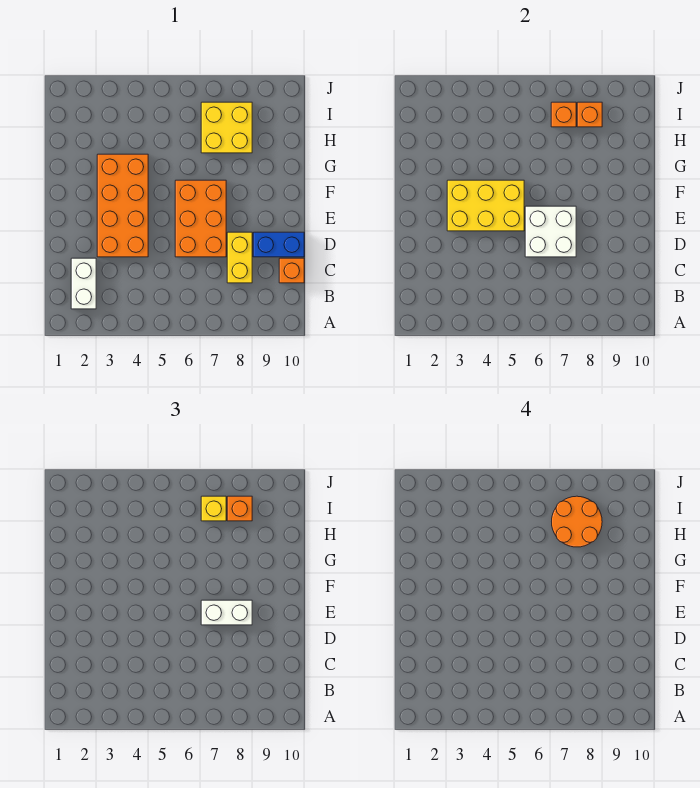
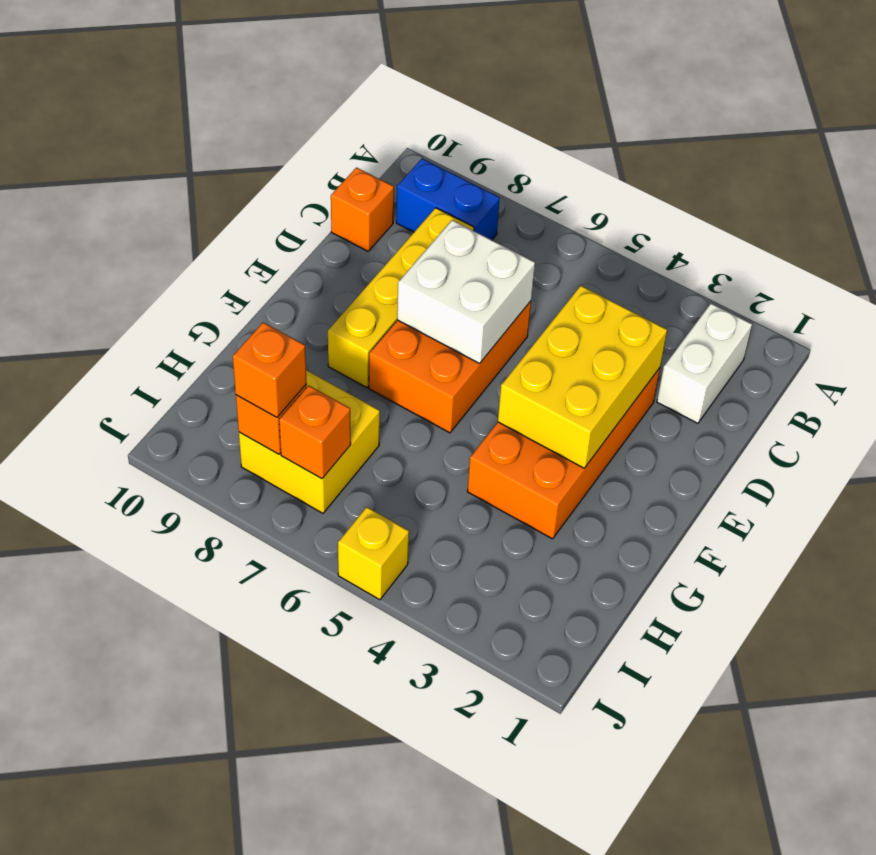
yellow 1x2 brick [227,232,252,283] -> yellow 1x4 brick [328,208,474,388]
blue 1x2 brick [253,232,304,257] -> blue 1x2 brick moved to [396,159,500,240]
yellow 2x3 brick [447,180,524,231] -> yellow 2x3 brick turned to [498,286,667,468]
white 1x2 brick [201,600,252,625] -> none
orange 2x2 round brick [552,496,602,547] -> none
yellow 1x1 brick [201,496,226,521] -> yellow 1x1 brick moved to [338,507,409,600]

